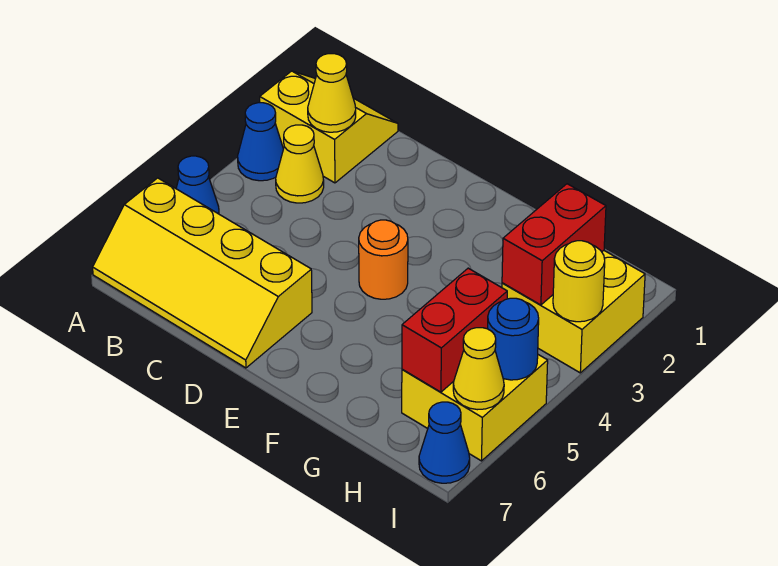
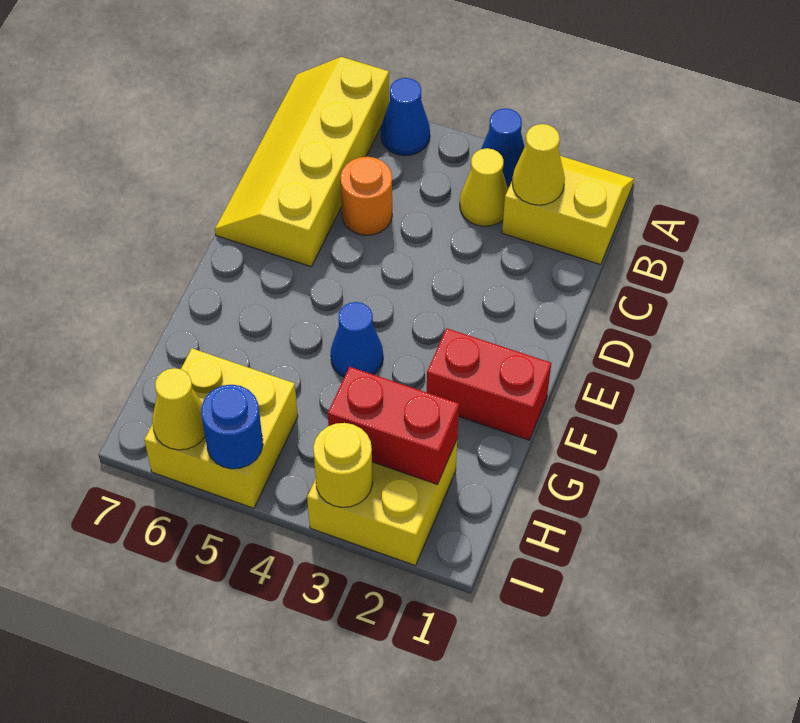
yellow 2x2 slope [260,71,398,183] -> yellow 2x2 slope turned to [502,156,634,265]
orange 1x1 round brick [359,220,408,299] -> orange 1x1 round brick moved to [340,157,392,235]
red 1x2 brick [402,268,507,392] -> red 1x2 brick moved to [427,328,551,440]
blue 1x1 cone [419,402,470,483] -> blue 1x1 cone moved to [331,302,383,377]

